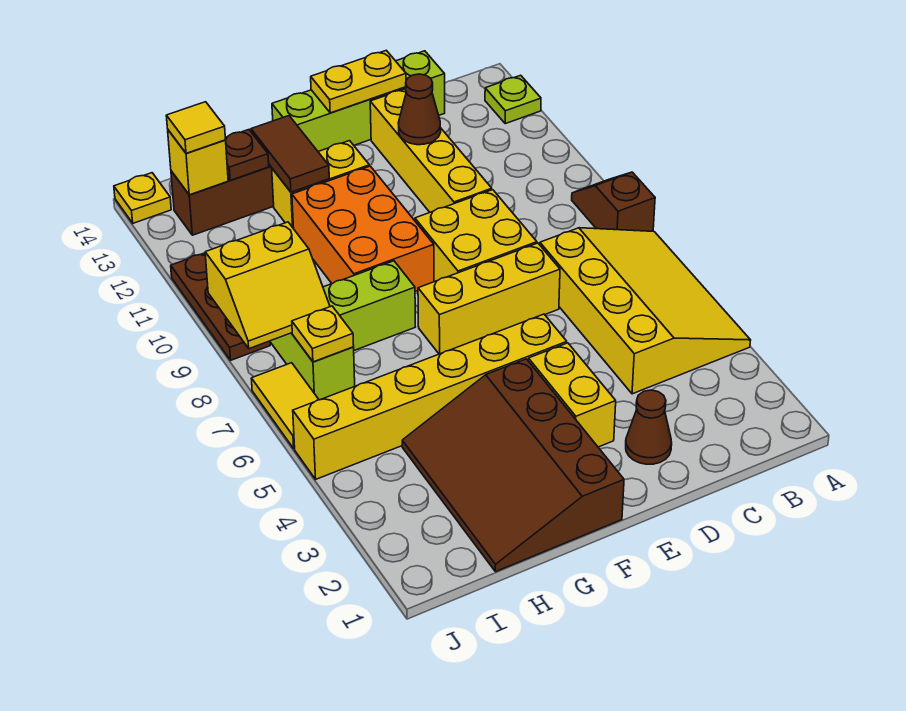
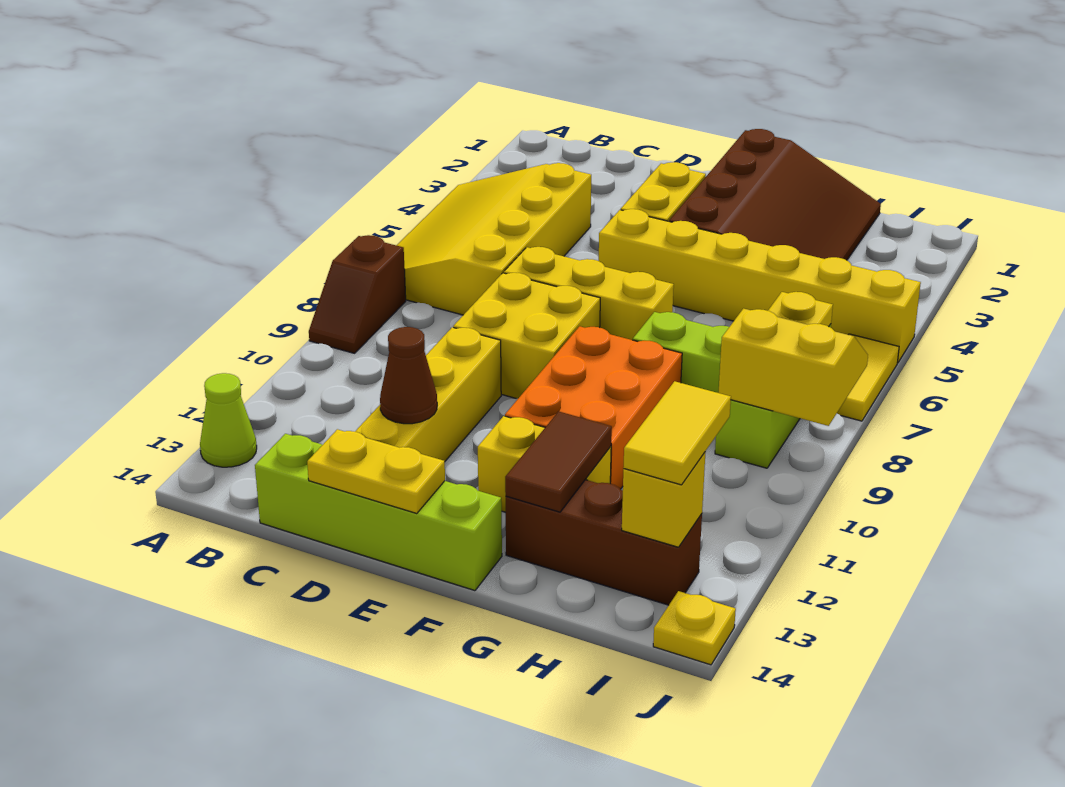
lime 1x1 plate [485,75,541,124] -> lime 1x1 cone [200,373,257,467]
brown 1x1 cone [626,390,672,464] -> none
brown 1x1 plate [225,130,269,180] -> none
yellow 1x1 tile [166,102,226,153] -> yellow 1x2 tile [623,381,731,485]
brown 1x3 plate [171,253,270,360] -> none

